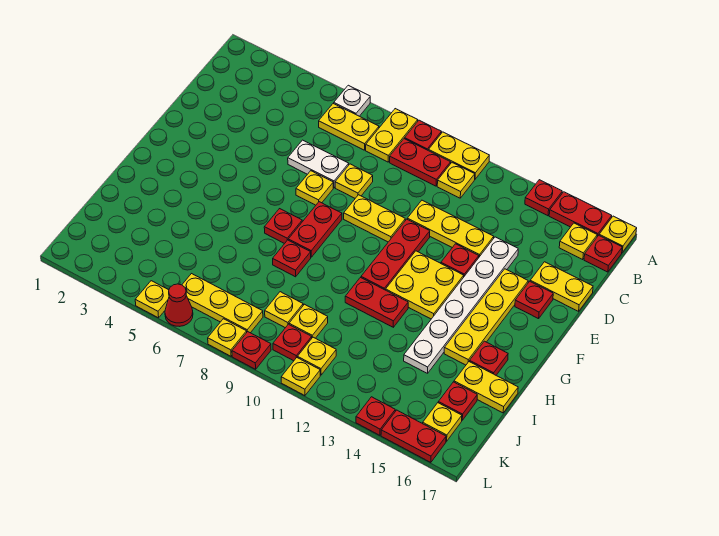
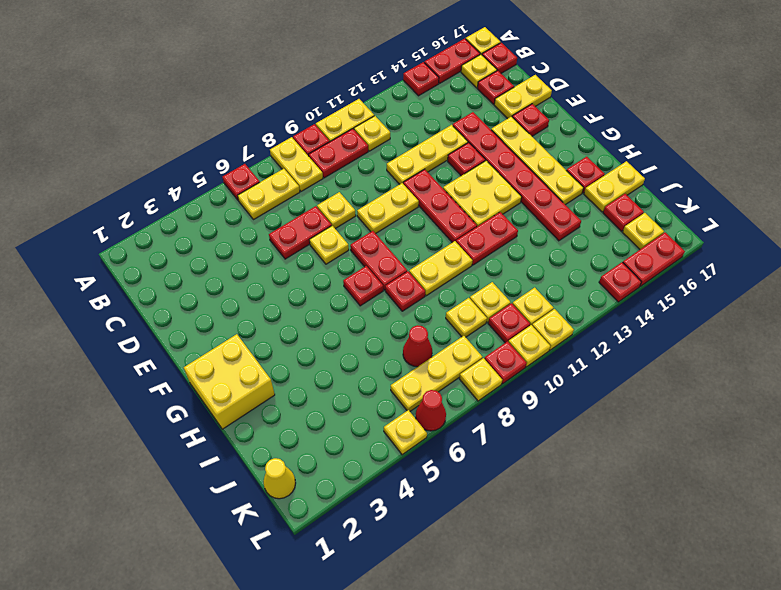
white 1x1 plate [334,85,370,116] -> red 1x1 plate [222,164,260,201]
none -> red 1x1 plate [477,71,514,104]
white 1x2 plate [288,140,349,188] -> red 1x2 plate [269,206,332,259]
white 1x6 plate [404,237,518,373] -> red 1x6 plate [453,112,581,241]
none -> yellow 2x2 brick [184,334,275,429]
none -> yellow 1x2 plate [409,241,472,296]
none -> red 1x1 cone [403,325,432,367]
none -> yellow 1x1 cone [264,458,296,499]
none -> yellow 1x1 plate [509,325,550,367]

